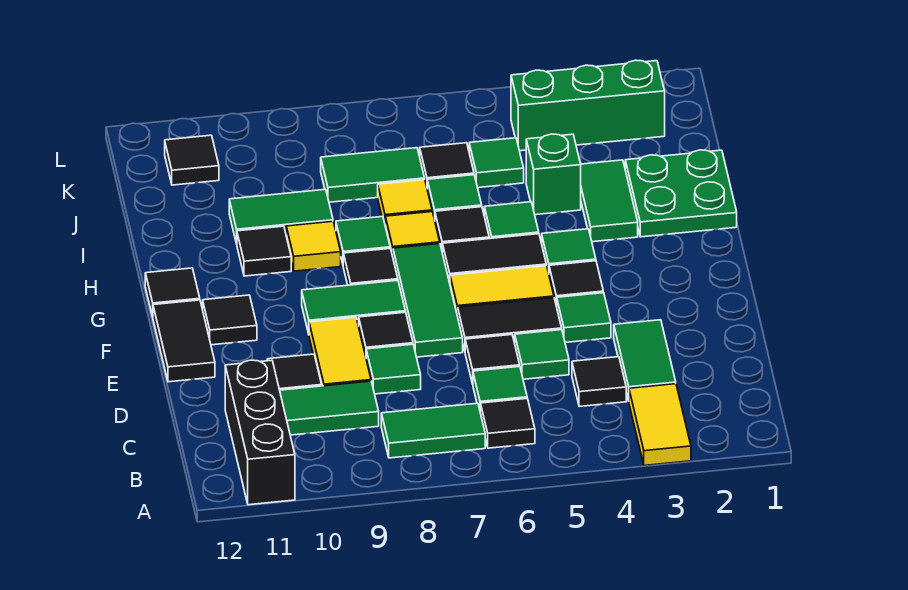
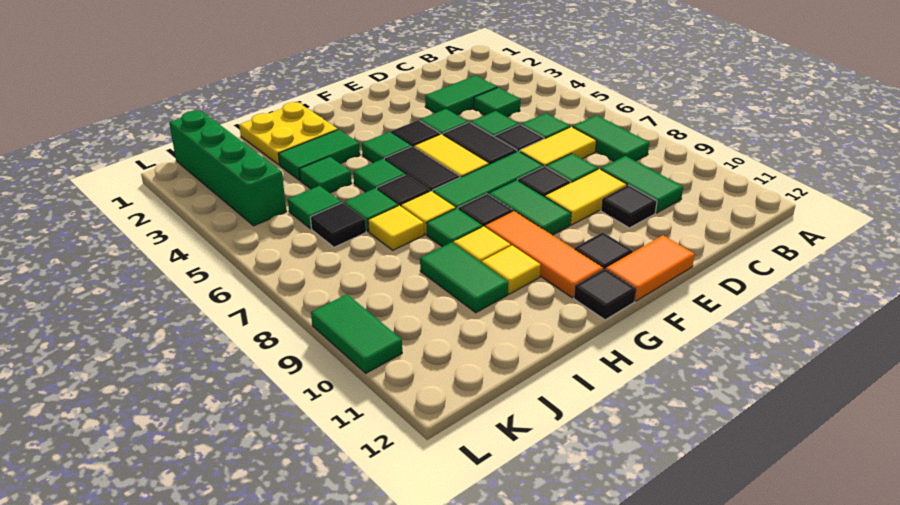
yellow 1x2 tile [629,384,691,466] -> yellow 1x2 tile moved to [520,127,597,167]
black 1x3 brick [225,360,295,505] -> none
black 1x1 tile [480,398,535,448] -> none
black 1x1 tile [572,357,626,407] -> green 1x1 tile [474,87,521,117]
black 1x2 tile [153,300,215,382] -> orange 1x2 tile [606,235,695,301]
none -> orange 1x3 tile [485,211,603,298]
green 2x2 plate [625,150,737,237] -> yellow 2x2 plate [239,102,338,165]
black 1x1 tile [237,226,291,276] -> yellow 1x1 tile [482,245,541,294]
green 1x1 brick [526,134,581,215] -> green 1x1 tile [299,156,352,193]
green 1x2 tile [321,148,425,202] -> green 1x2 tile moved to [311,294,402,373]
green 1x3 brick [511,60,665,151] -> green 1x4 brick [169,111,286,226]
black 1x1 tile [165,135,219,185] -> none

